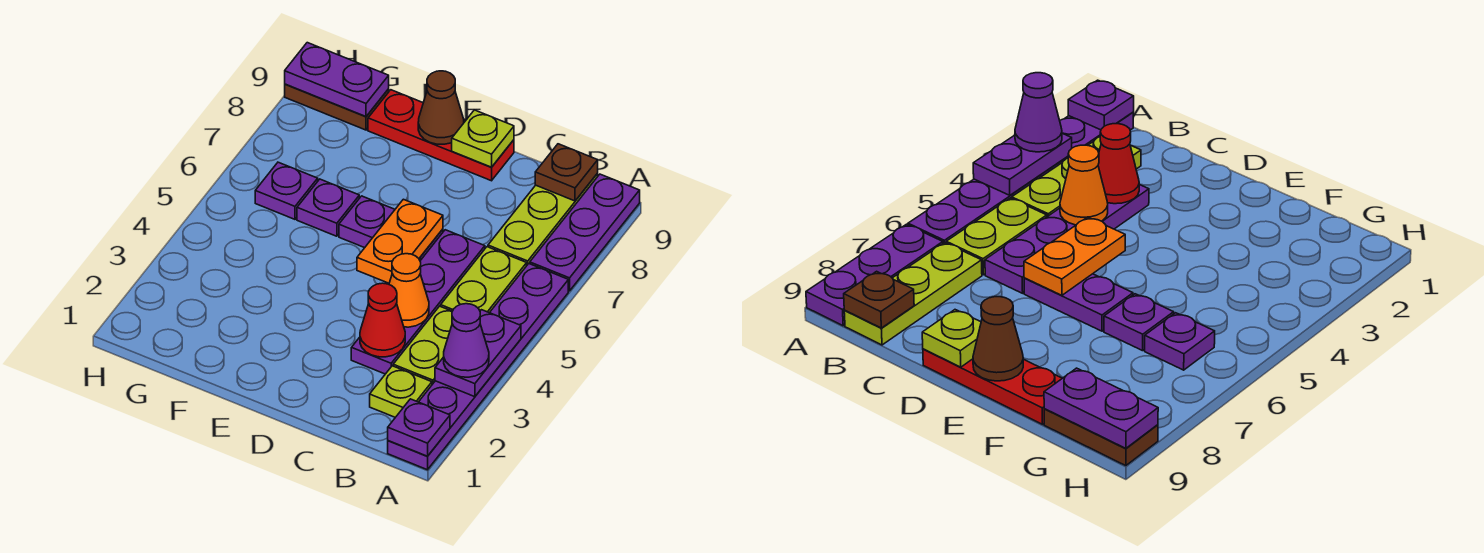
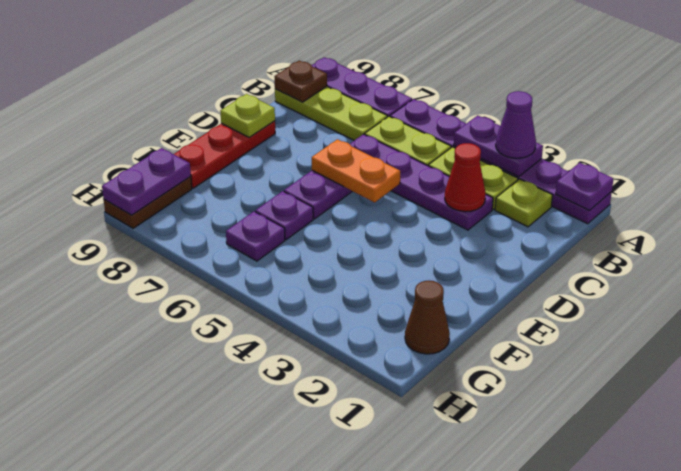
orange 1x1 cone [389,254,429,327] -> none
brown 1x1 cone [418,71,464,144] -> brown 1x1 cone moved to [405,281,450,354]

